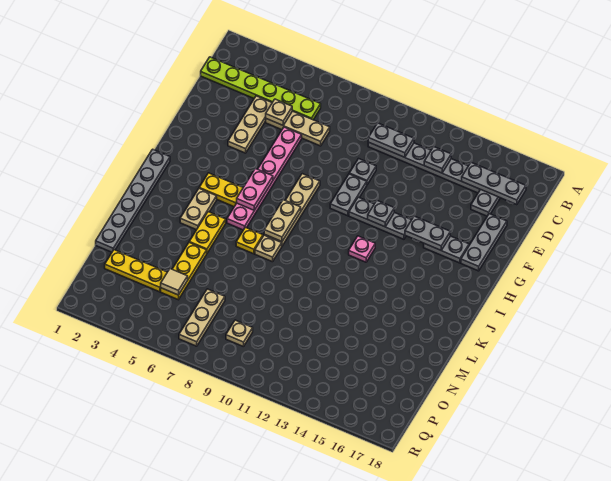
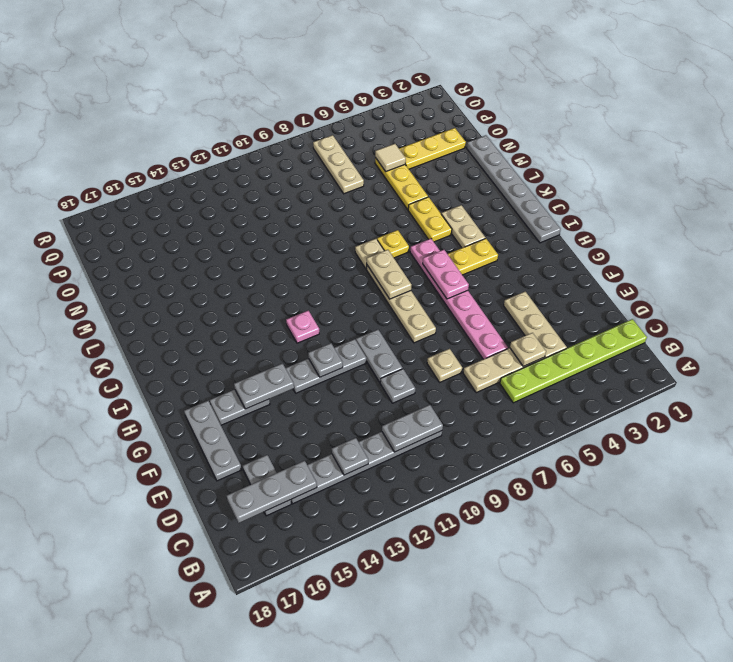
tan 1x1 plate [226,320,253,347] -> tan 1x1 plate moved to [427,349,462,382]

